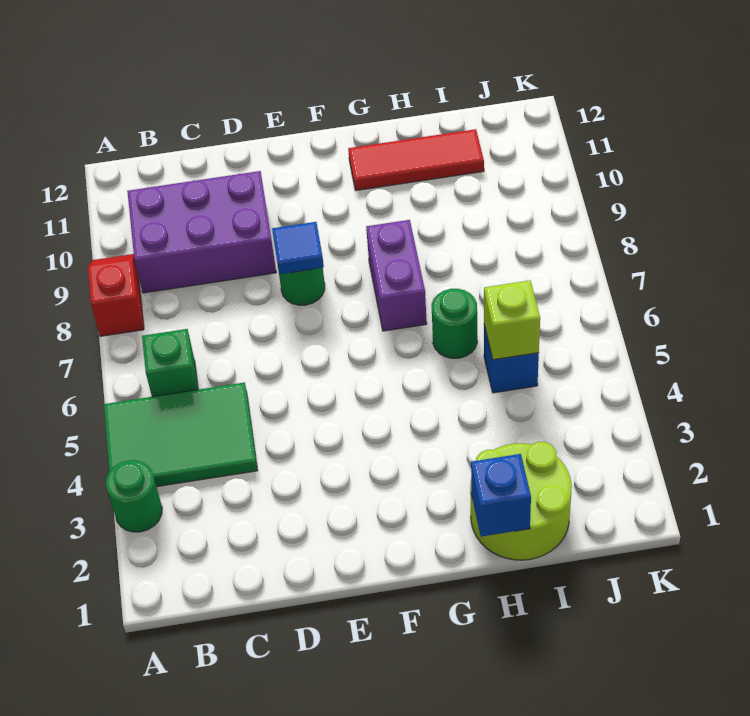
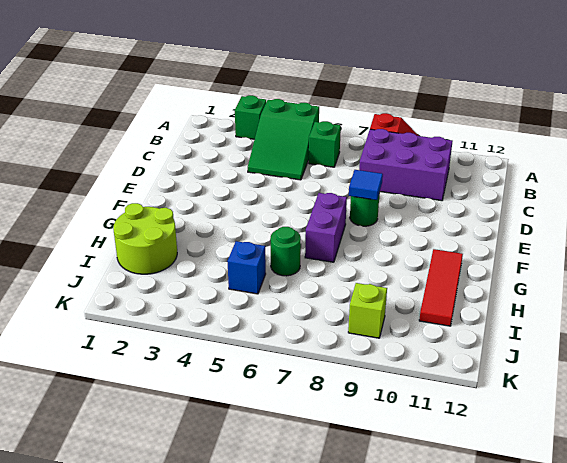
green 1x1 round brick [106,460,162,532] -> green 1x1 brick [235,95,266,139]
green 2x3 tile [104,382,258,487] -> green 2x3 slope [248,99,319,180]
purple 2x3 brick [127,171,276,293] -> purple 2x3 brick turned to [359,129,452,201]
purple 1x2 brick [366,220,427,331] -> purple 1x2 brick turned to [305,193,347,262]
blue 1x1 brick [471,454,531,537] -> none
lime 1x1 brick [484,280,540,360] -> lime 1x1 brick moved to [348,283,387,338]

